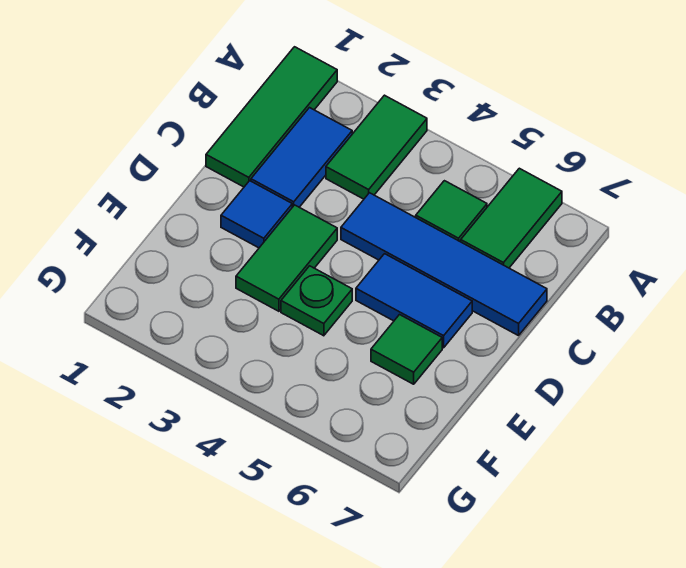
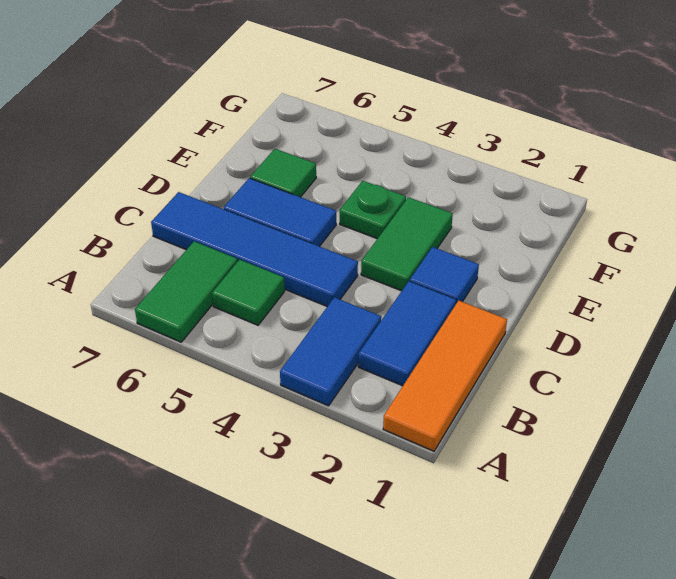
green 1x3 tile [206,47,337,187] -> orange 1x3 tile [383,301,507,451]
green 1x2 tile [326,95,427,199] -> blue 1x2 tile [280,297,381,406]

